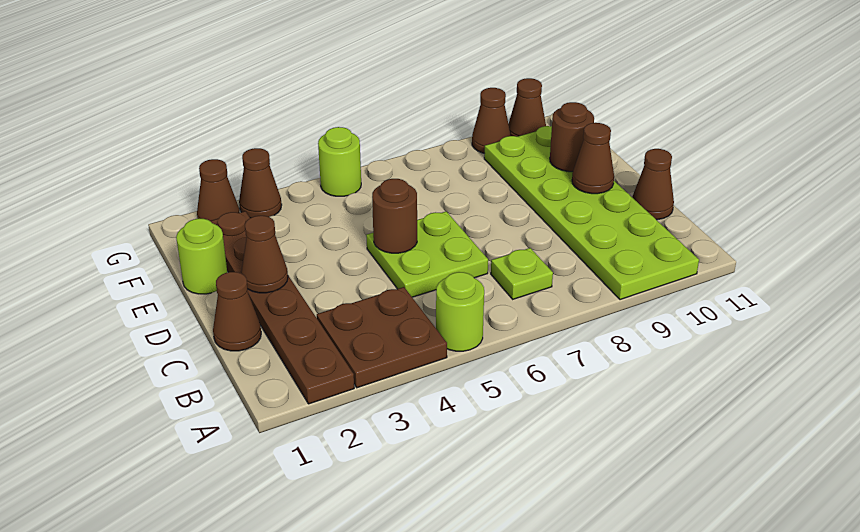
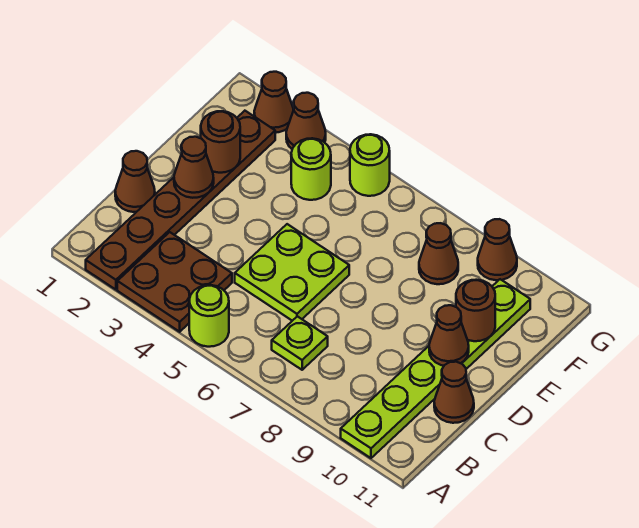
lime 2x6 plate [484,126,699,300] -> lime 1x6 plate [341,279,530,458]
brown 1x1 round brick [372,179,418,253] -> brown 1x1 round brick moved to [201,111,240,173]
lime 1x1 round brick [176,219,227,294] -> lime 1x1 round brick moved to [291,138,331,200]
brown 1x1 cone [508,78,546,137] -> brown 1x1 cone moved to [419,223,458,284]

